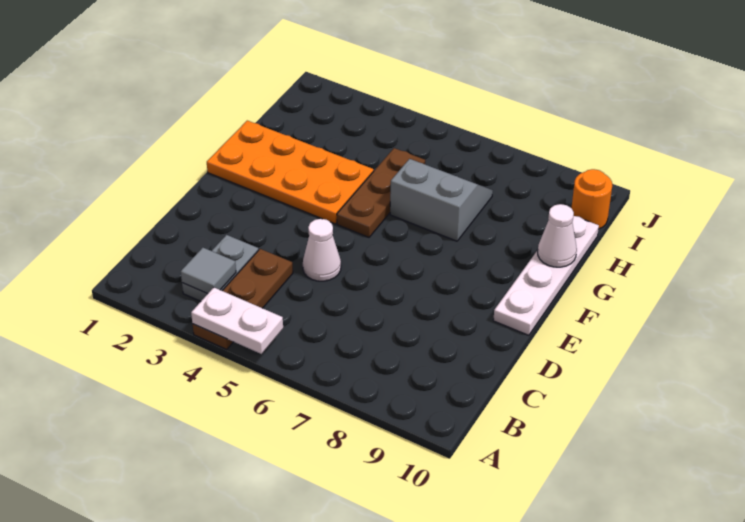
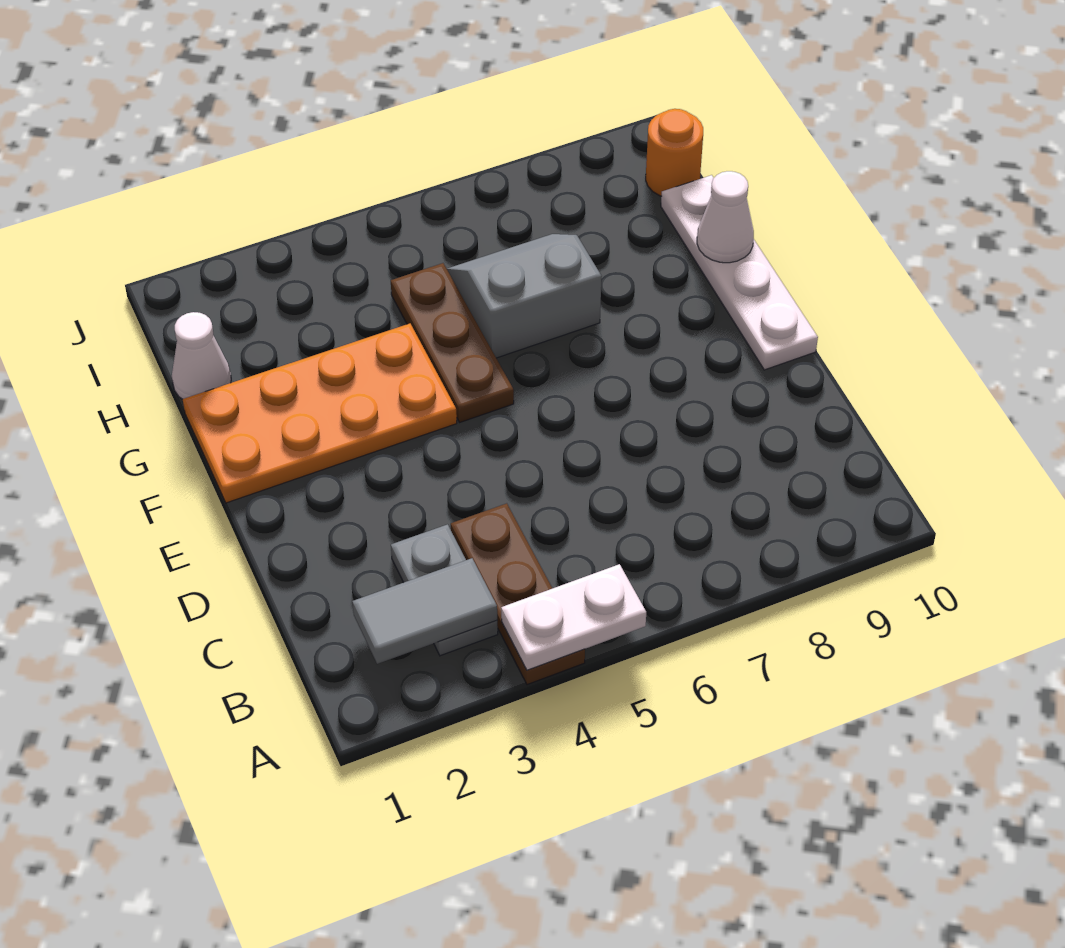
grey 1x1 tile [181,248,236,294] -> grey 1x2 tile [352,558,497,664]
white 1x1 cone [303,219,341,281] -> white 1x1 cone moved to [172,312,231,399]

